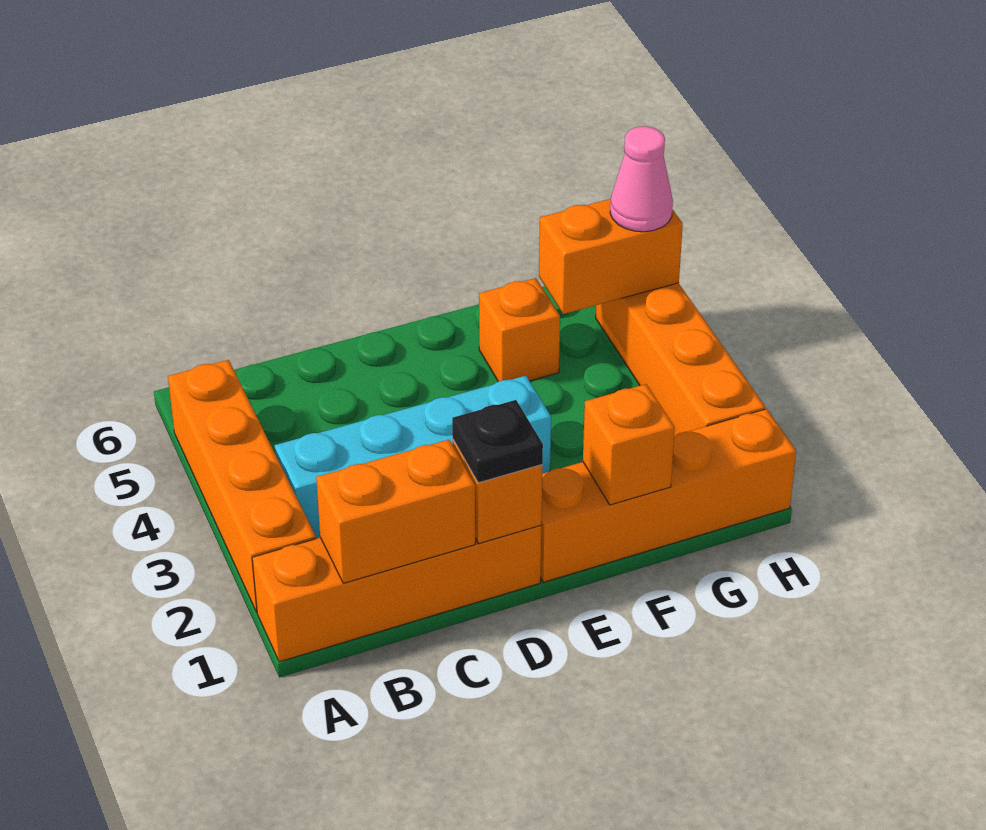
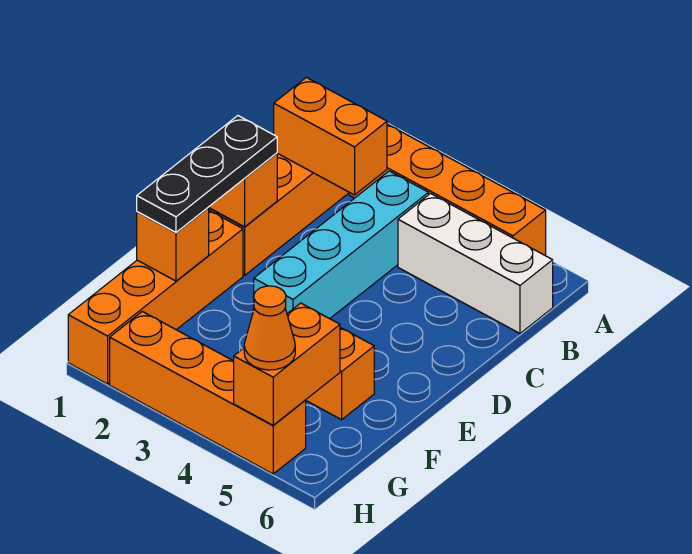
orange 1x2 brick [316,440,475,583] -> orange 1x2 brick turned to [274,77,387,195]
none -> white 1x3 brick [398,194,553,333]
black 1x1 plate [452,400,543,483] -> black 1x3 plate [137,116,277,232]
pink 1x1 cone [610,126,673,232] -> orange 1x1 cone [244,286,295,370]

